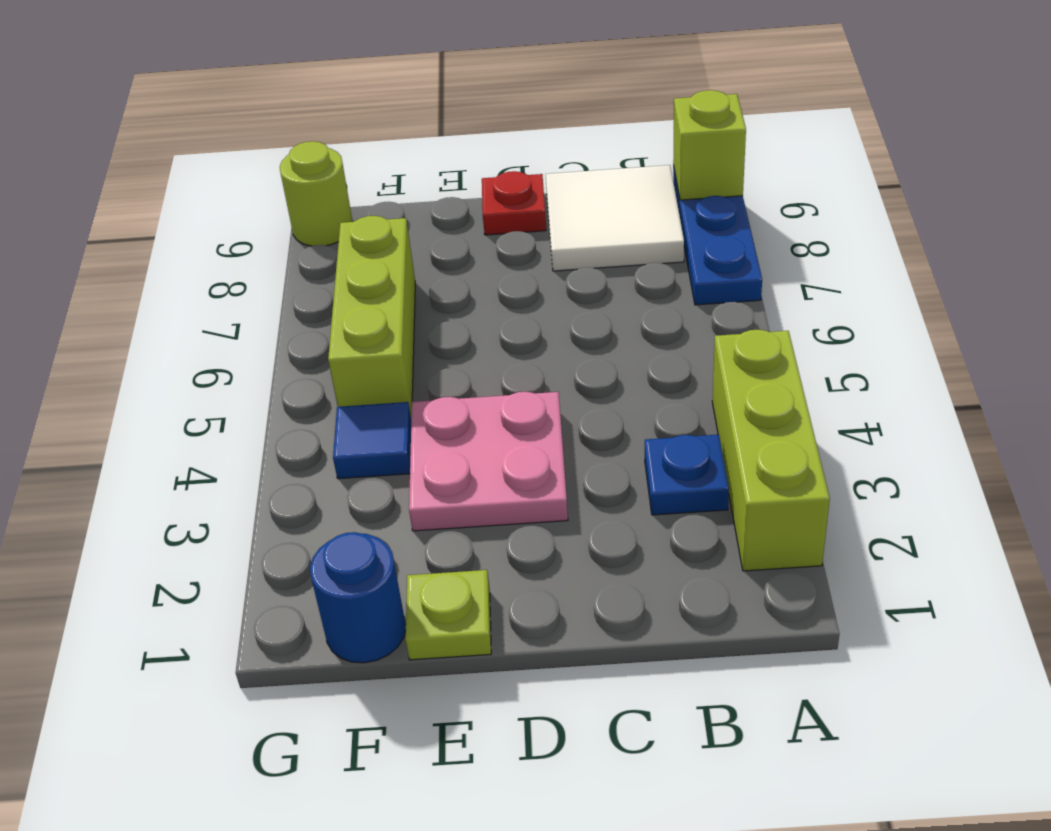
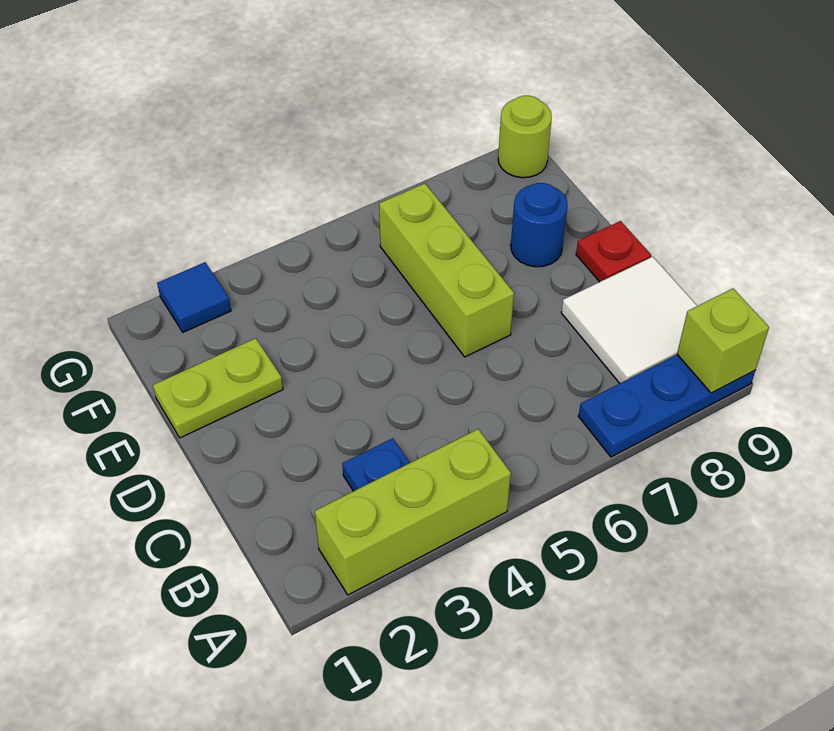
pink 2x2 plate [409,392,568,531] -> none
lime 1x1 plate [405,570,491,660] -> lime 1x2 plate [153,338,283,438]
blue 1x1 round brick [310,532,406,663] -> blue 1x1 round brick moved to [511,183,568,267]
blue 1x1 tile [333,402,411,479] -> blue 1x1 tile moved to [157,262,231,332]
lime 1x3 brick [328,216,415,419] -> lime 1x3 brick turned to [379,183,514,357]

